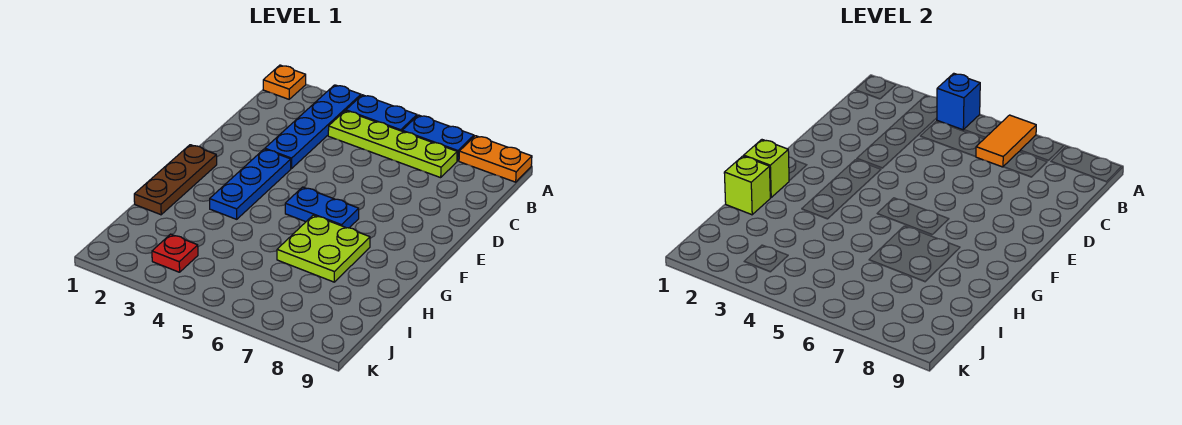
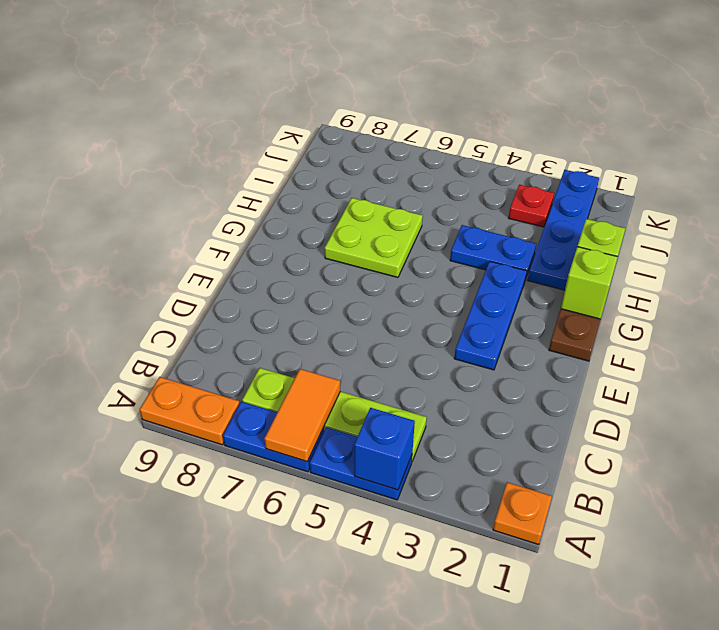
blue 1x4 plate [265,85,361,169] -> blue 1x4 plate moved to [528,170,599,290]
blue 1x2 plate [285,187,359,228] -> blue 1x2 plate moved to [450,225,536,280]

